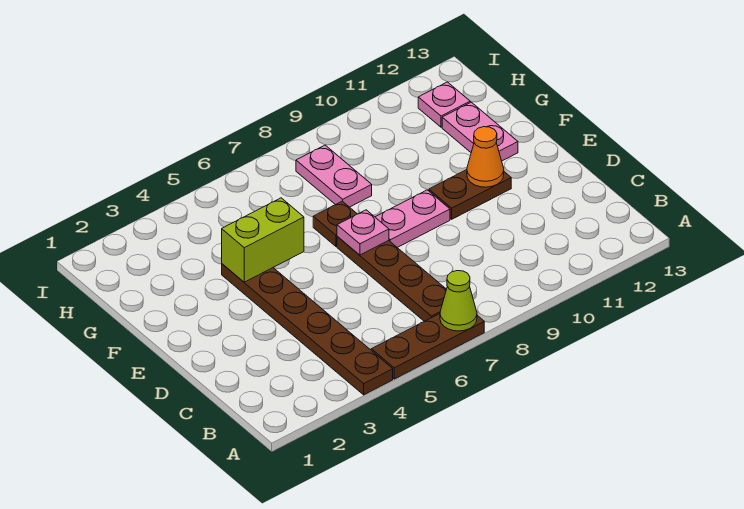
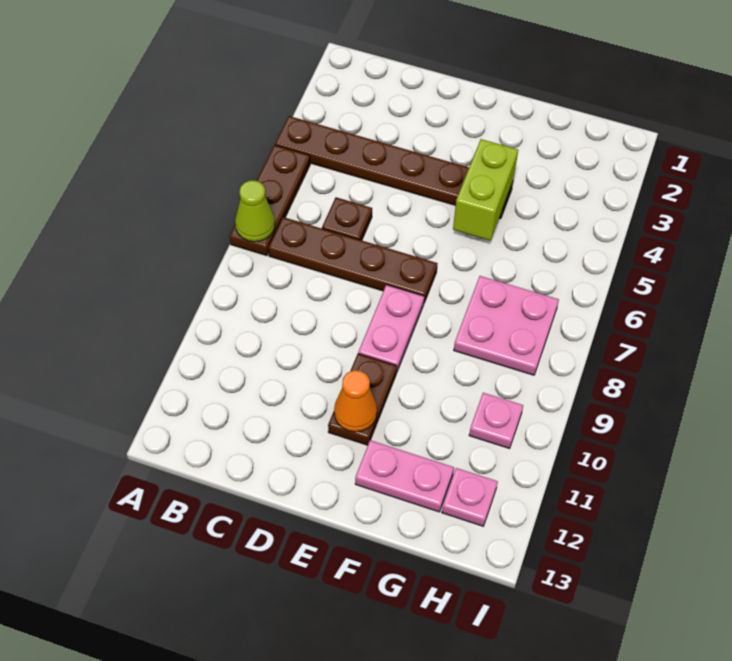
pink 1x1 plate [337,210,389,255] -> pink 1x1 plate moved to [469,393,523,449]
brown 1x1 plate [313,201,357,246] -> brown 1x1 plate moved to [322,197,372,240]
pink 1x2 plate [296,145,372,207] -> pink 2x2 plate [454,276,559,375]

